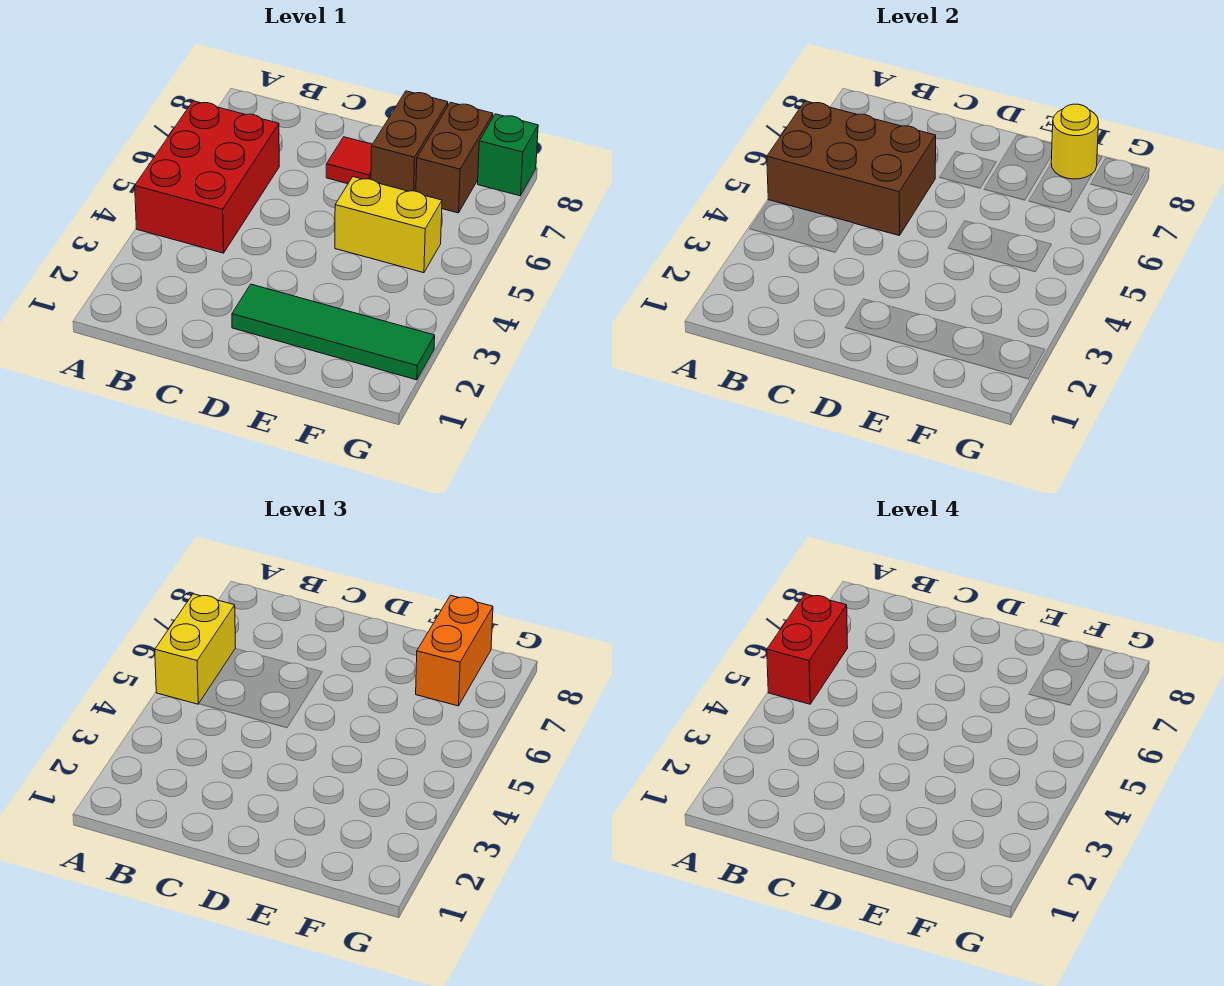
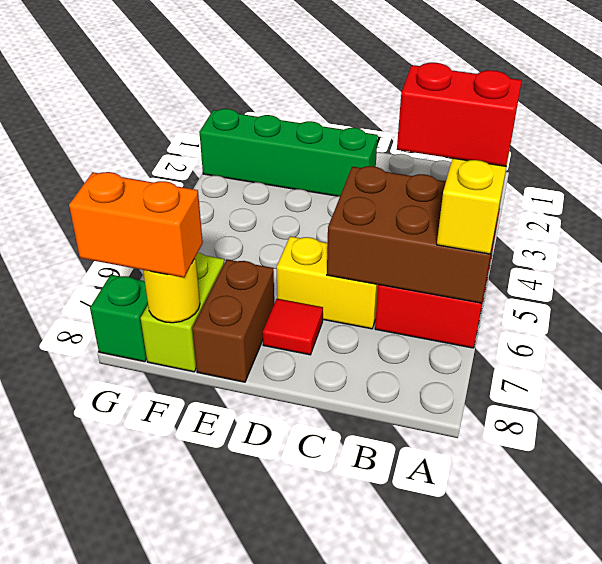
red 1x2 brick [767,594,848,704] -> red 1x2 brick turned to [397,63,522,166]
green 1x4 tile [232,284,435,380] -> green 1x4 brick [199,109,378,196]
yellow 1x2 brick [335,177,442,273] -> yellow 1x2 brick moved to [277,236,378,329]
brown 1x2 brick [416,102,493,213] -> lime 1x2 brick [141,253,224,372]
orange 1x2 brick [416,595,493,706] -> orange 1x2 brick turned to [69,172,203,278]

